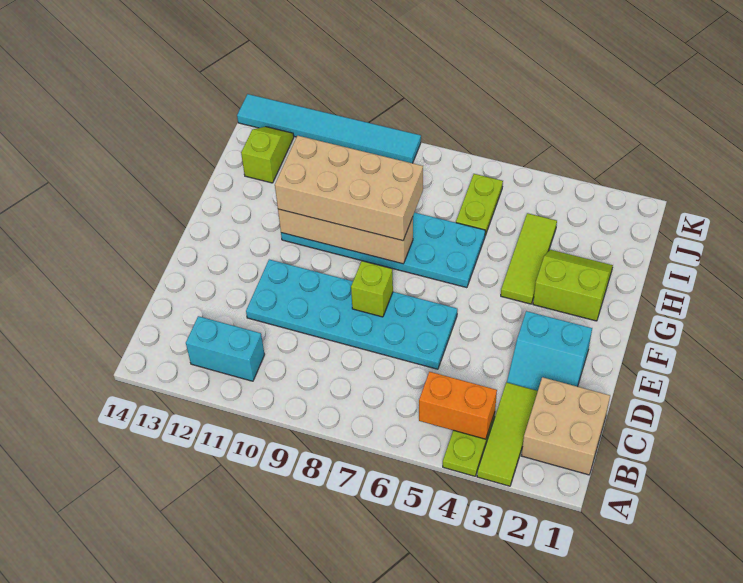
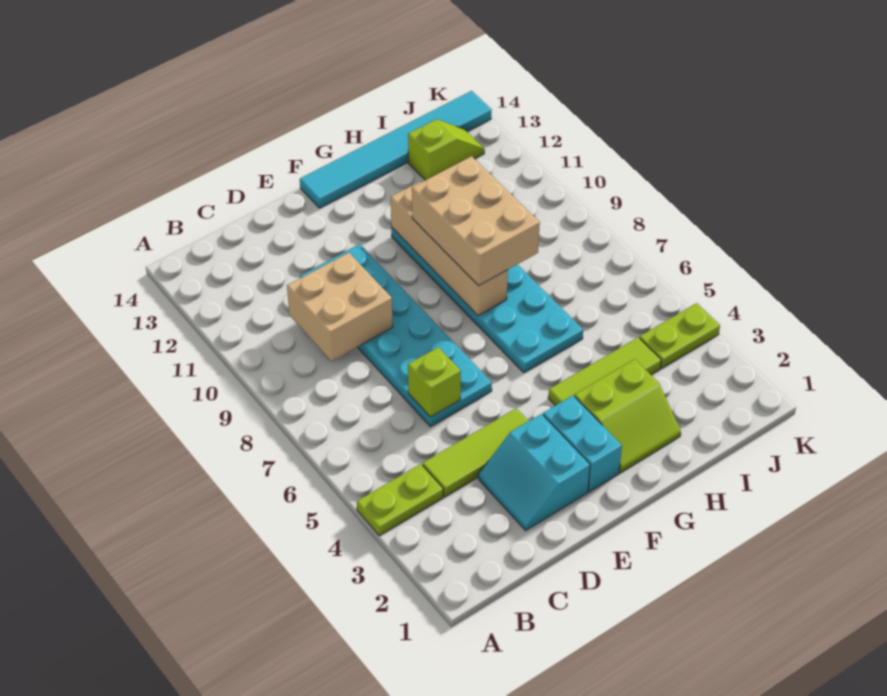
lime 1x3 tile [477,382,538,486] -> lime 1x3 tile moved to [422,408,528,497]
tan 2x2 brick [521,377,610,475] -> tan 2x2 brick moved to [287,253,393,361]
orange 1x2 brick [419,372,497,439] -> none
cyan 1x2 brick [186,316,265,381] -> cyan 1x2 brick moved to [543,396,622,492]
lime 1x1 brick [351,261,393,317] -> lime 1x1 brick moved to [408,347,461,417]
lime 2x2 slope [533,250,613,321] -> lime 2x2 slope turned to [574,359,681,473]
tan 2x4 brick [275,136,423,241] -> tan 2x3 brick [412,156,540,286]
lime 1x2 plate [456,174,503,235] -> lime 1x2 plate moved to [639,303,720,368]
cyan 1x6 tile [237,94,421,163] -> cyan 1x6 tile turned to [300,91,492,208]

